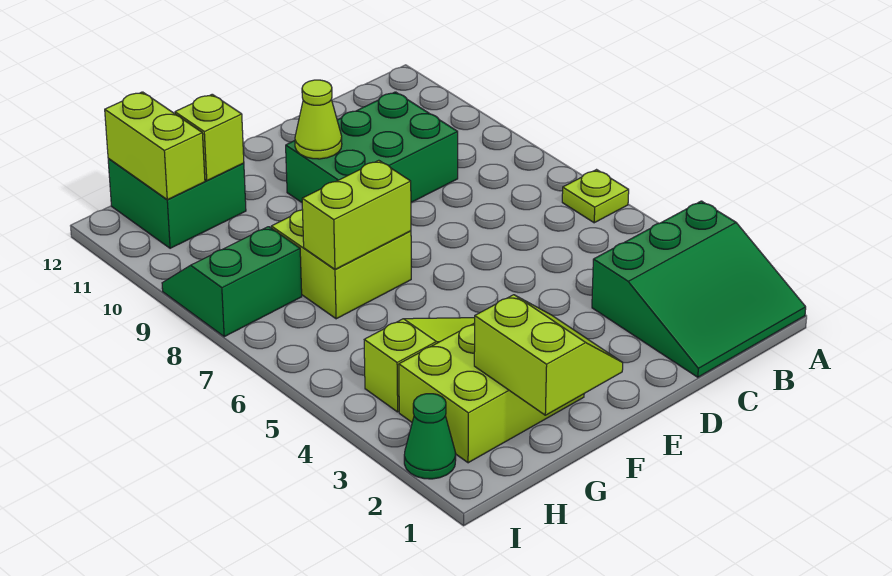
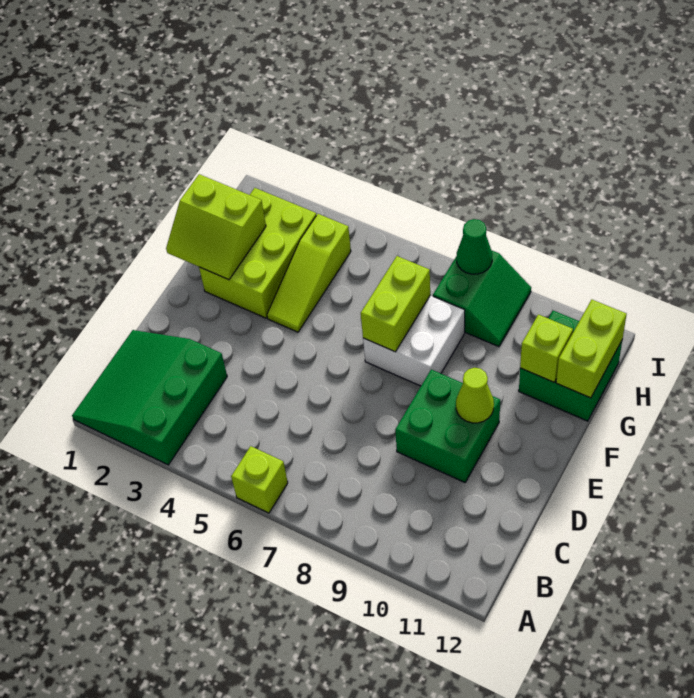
lime 1x1 plate [562,170,629,223] -> lime 1x1 brick [231,446,288,513]
green 2x3 brick [286,92,458,202] -> green 2x2 brick [395,370,500,482]
lime 2x2 brick [271,210,411,319] -> white 2x2 brick [363,295,465,386]
lime 1x2 brick [105,92,205,200] -> lime 1x2 brick turned to [556,300,627,398]
green 1x1 cone [404,394,456,479] -> green 1x1 cone moved to [457,219,492,274]

